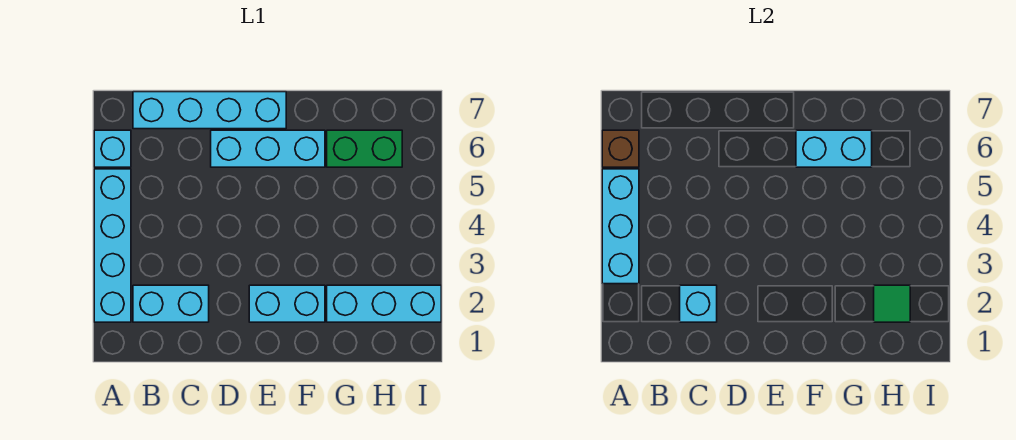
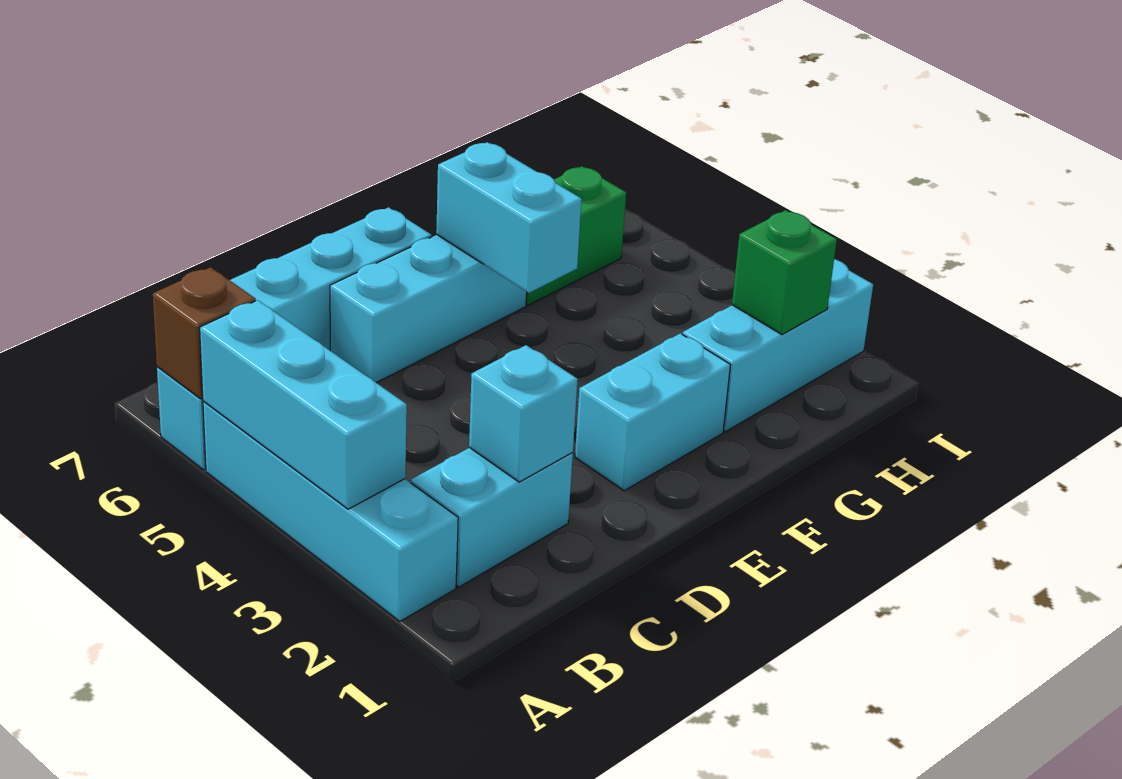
cyan 1x2 brick [796,130,872,167] -> cyan 1x2 brick turned to [436,142,582,293]
green 1x1 tile [874,285,910,322] -> green 1x1 brick [732,210,837,335]

